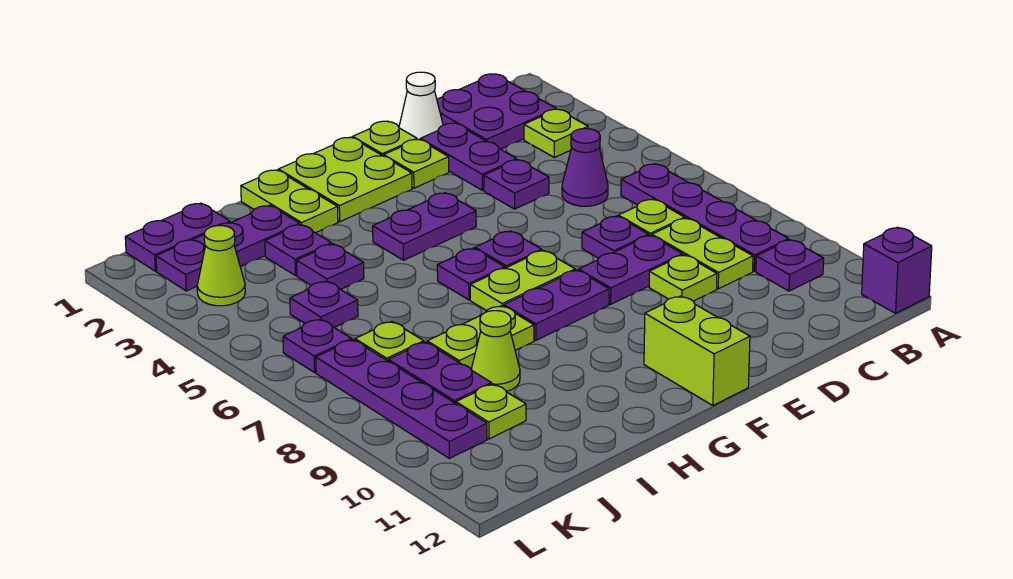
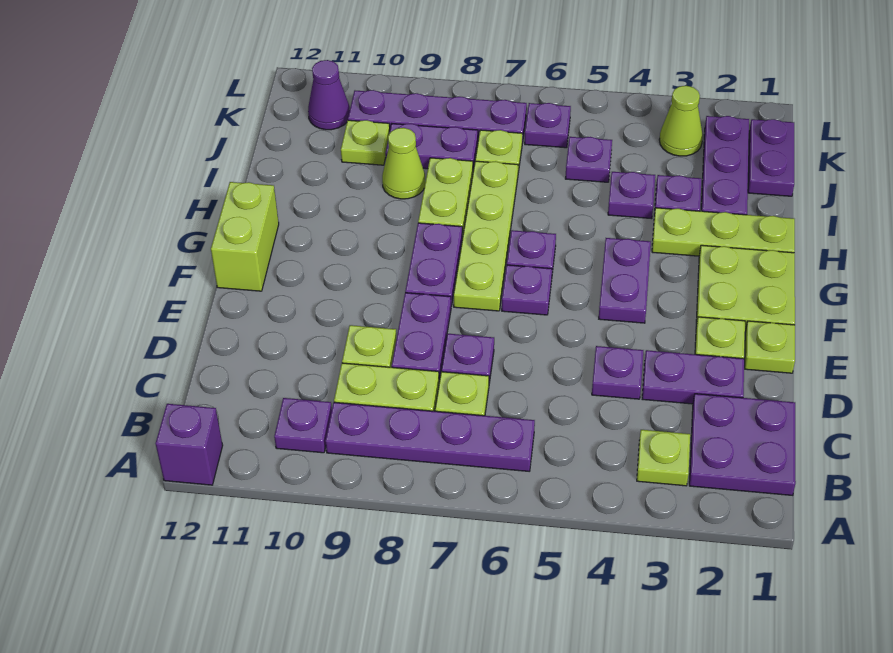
purple 1x1 cone [562,129,608,206] -> purple 1x1 cone moved to [308,60,350,130]
white 1x1 cone [399,72,443,140] -> none
lime 1x2 plate [470,250,575,311] -> lime 1x4 plate [454,161,518,311]
lime 1x2 brick [644,296,750,405] -> lime 1x2 brick turned to [211,182,279,291]
lime 1x2 plate [241,170,338,233] -> lime 1x3 plate [652,208,795,256]

